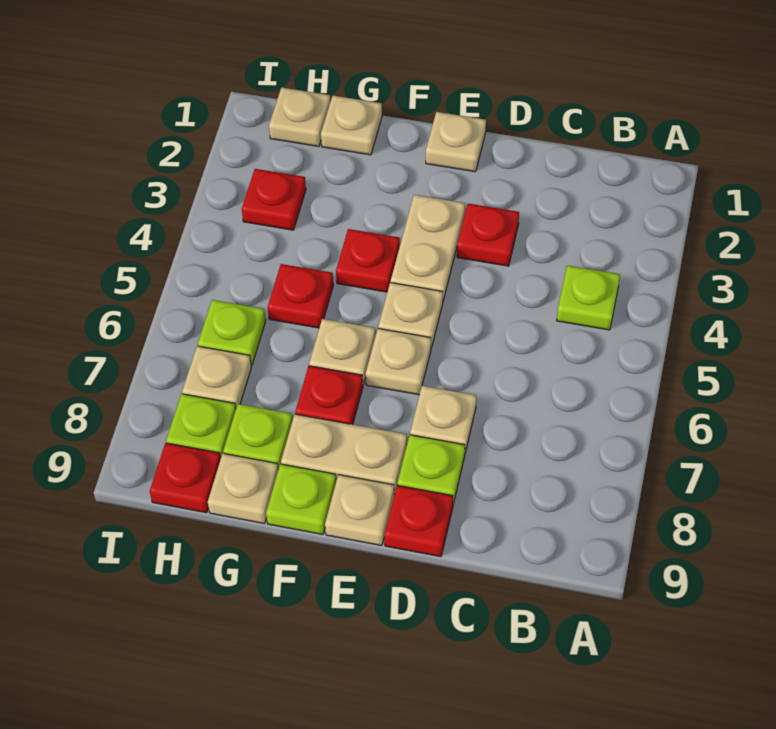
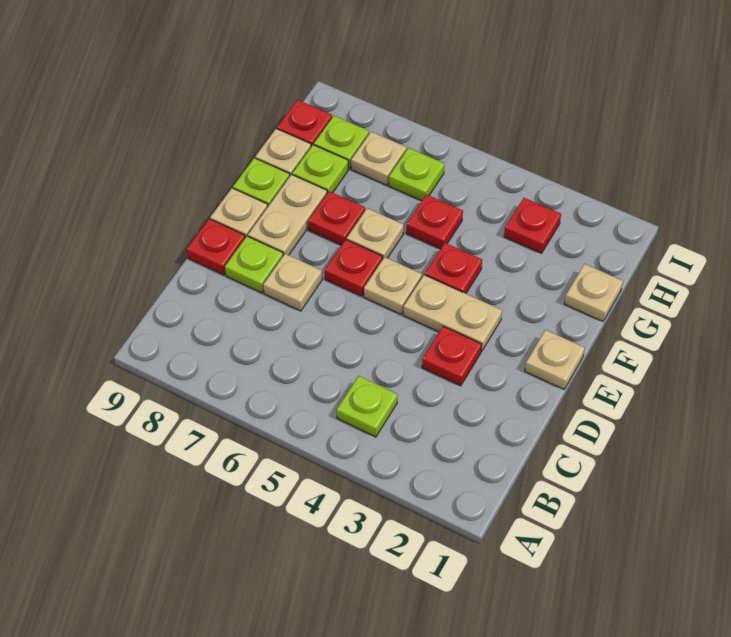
tan 1x1 plate [366,328,431,395] -> red 1x1 plate [325,240,383,296]
tan 1x1 plate [269,87,331,146] -> none

